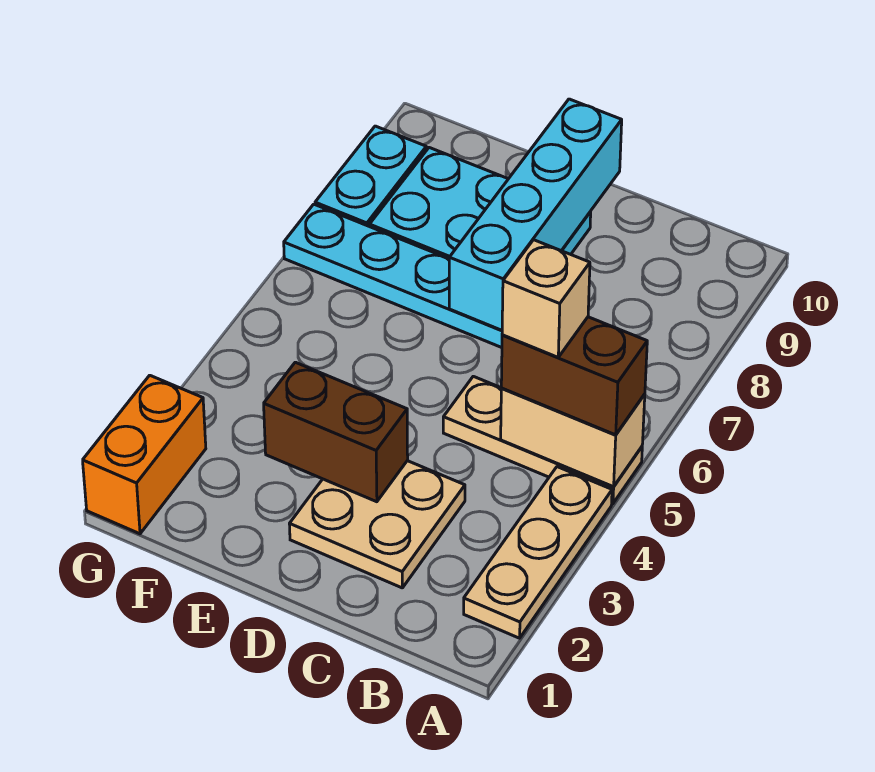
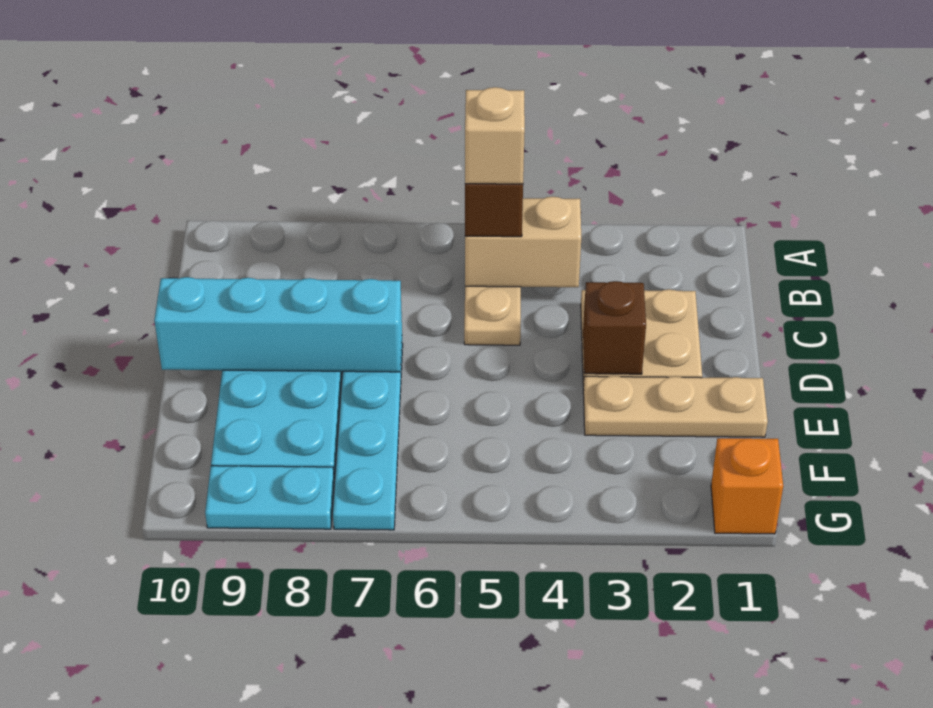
tan 1x3 plate [464,467,612,638] -> tan 1x3 plate moved to [583,376,768,437]
tan 1x2 brick [501,388,645,487] -> tan 1x2 brick turned to [465,197,581,287]
brown 1x2 brick [264,362,408,502] -> brown 1x1 brick [583,281,646,374]
orange 1x2 brick [83,375,206,534] -> orange 1x1 brick [711,438,783,534]

